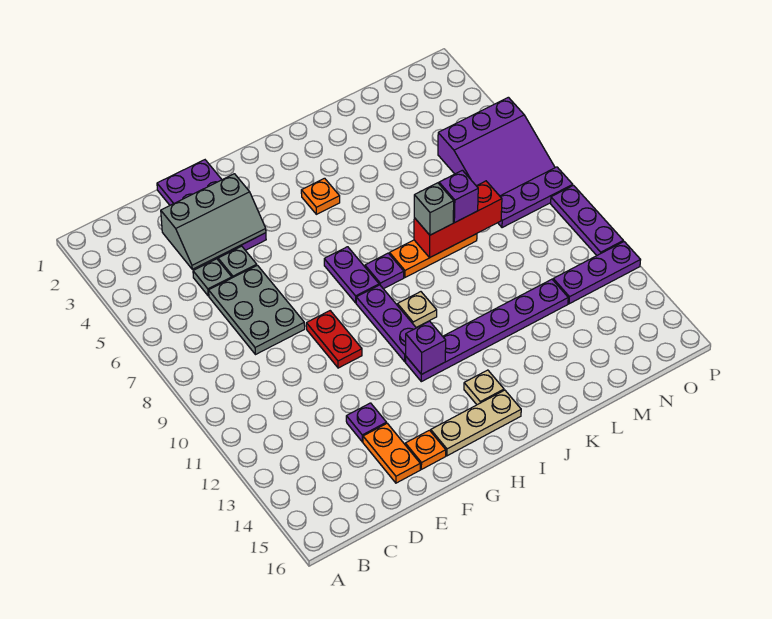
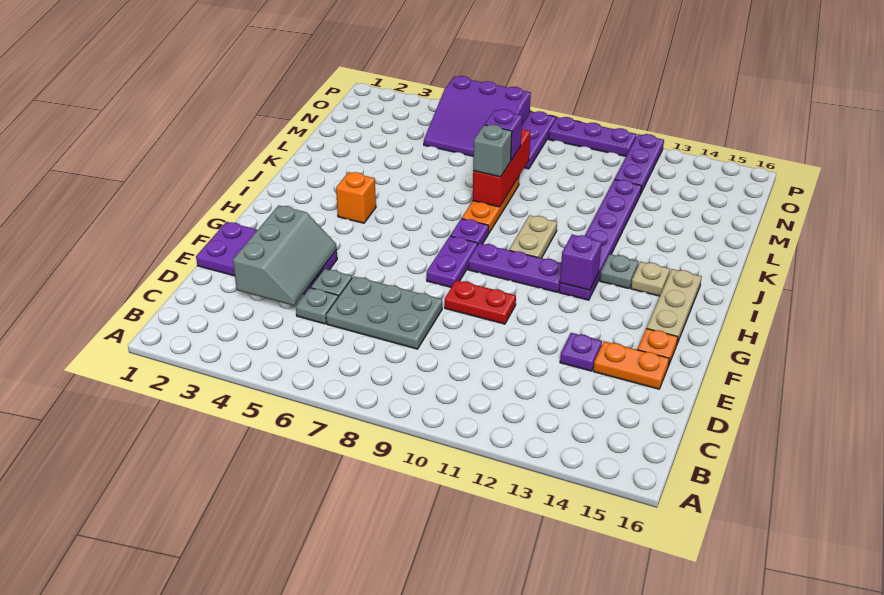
purple 1x2 plate [324,247,379,303] -> purple 1x2 plate turned to [427,236,478,287]
orange 1x1 plate [301,178,340,214] -> orange 1x1 brick [336,172,376,223]
tan 1x1 plate [397,292,437,328] -> tan 1x2 plate [509,215,557,258]
none -> grey 1x1 plate [600,254,639,288]
purple 3x3 slope [438,97,555,196] -> purple 3x3 slope turned to [424,76,531,156]

